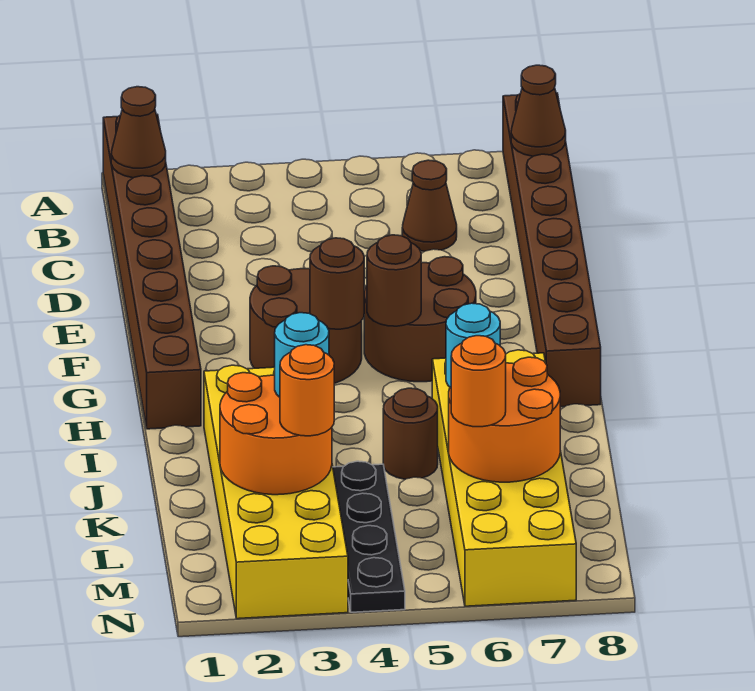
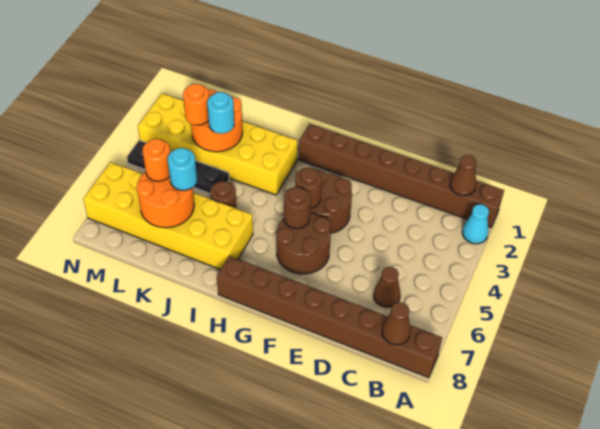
none -> cyan 1x1 cone [462,204,489,244]

